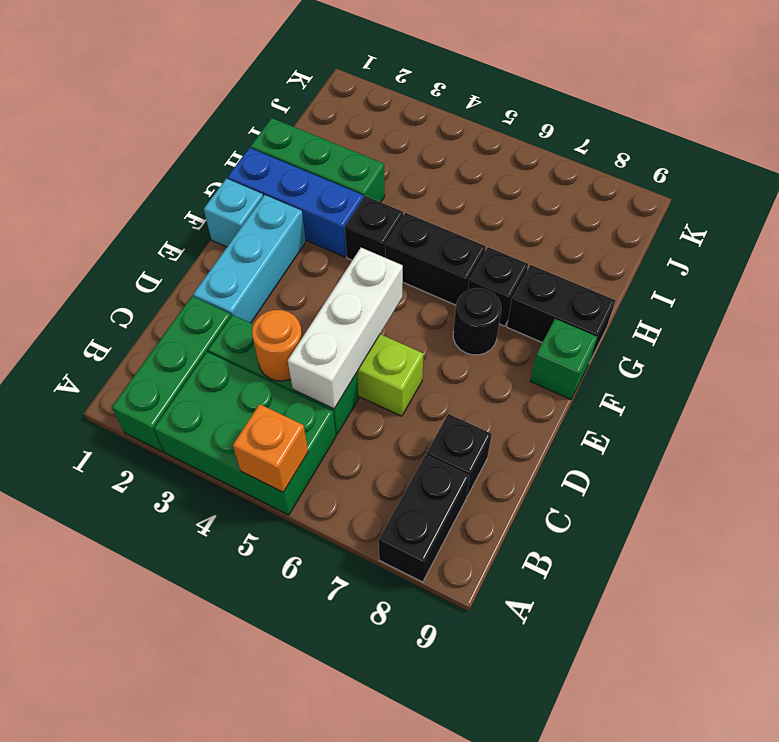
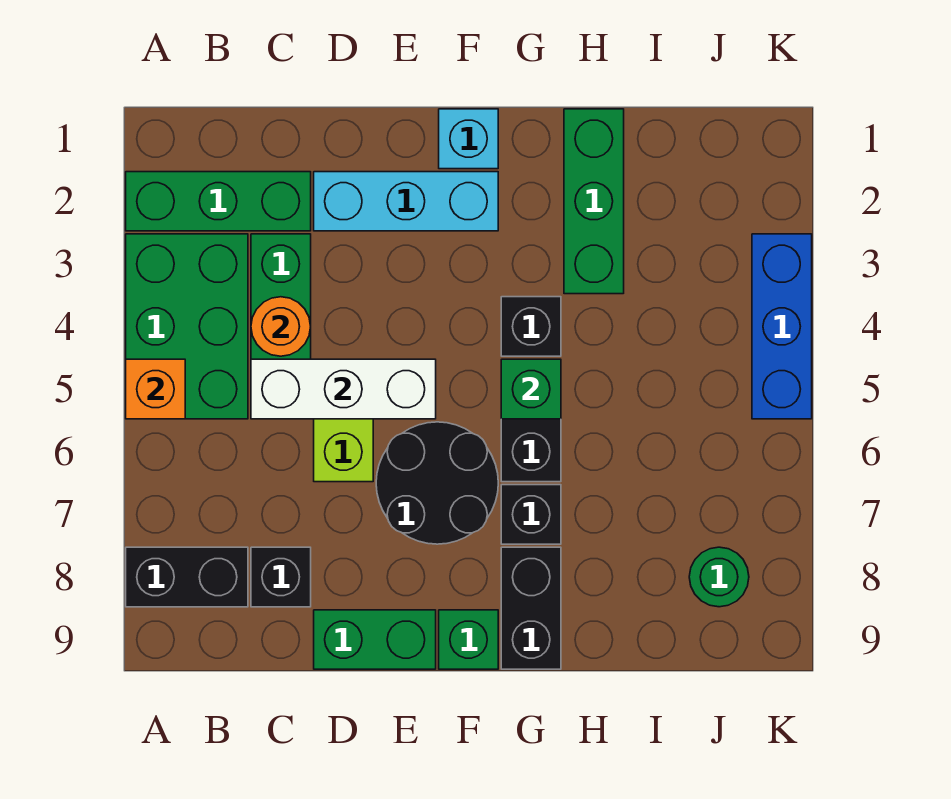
none -> green 1x2 brick [314,610,436,669]
black 1x1 round brick [453,288,501,355] -> black 2x2 round brick [376,422,498,544]
blue 1x3 brick [227,148,363,257] -> blue 1x3 brick moved to [752,234,812,419]
none -> green 1x1 brick [501,359,561,419]
none -> green 1x1 round brick [689,547,749,607]

